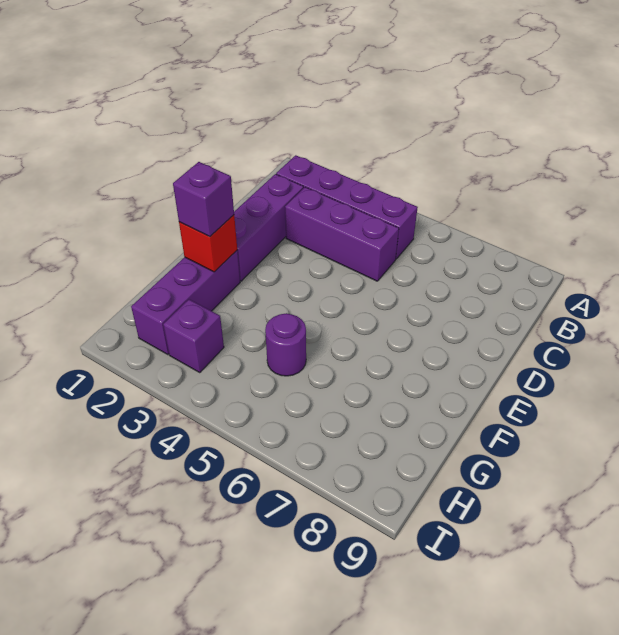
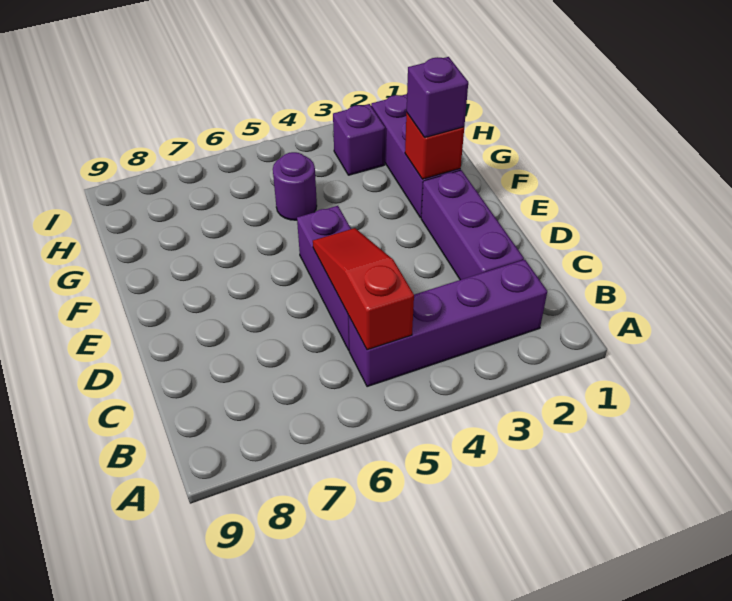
none -> red 1x3 slope [313,228,414,350]
purple 1x3 brick [285,187,399,281] -> purple 1x3 brick turned to [297,206,351,350]

